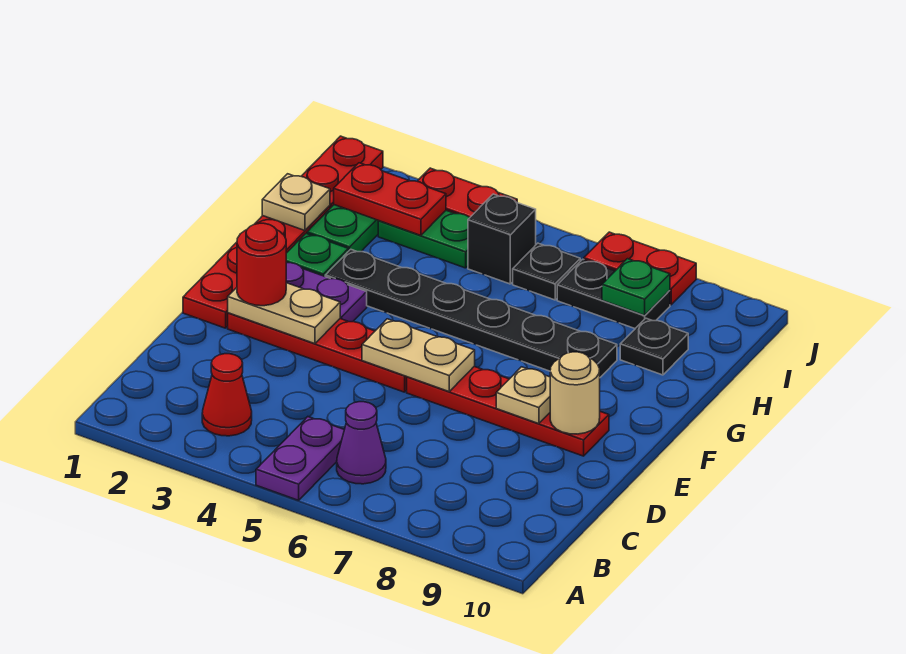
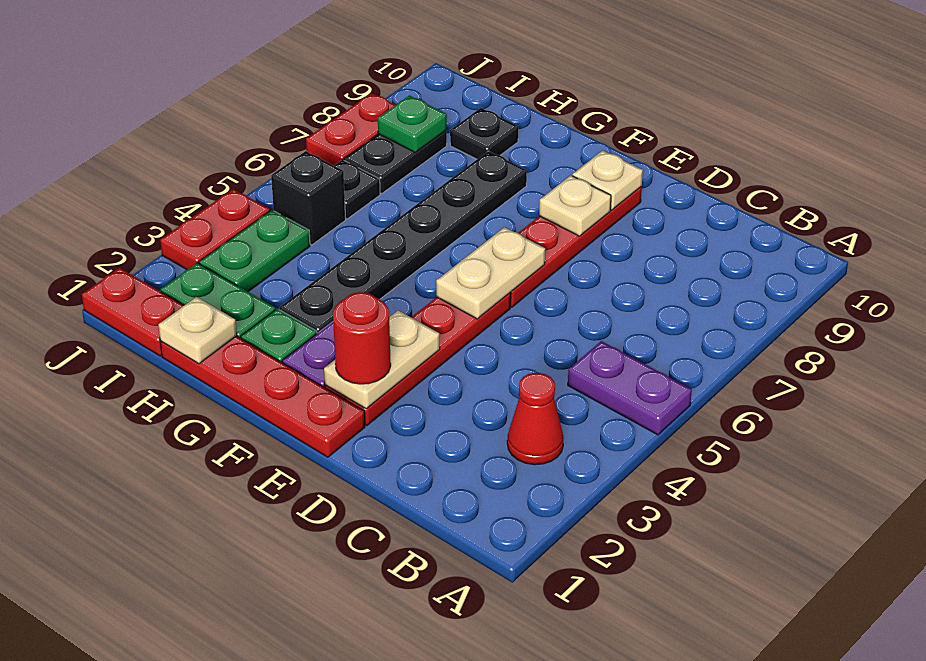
purple 1x1 cone [337,402,386,484] -> none
tan 1x1 round brick [550,352,600,434] -> tan 1x1 plate [572,150,643,210]
red 1x2 plate [334,163,446,235] -> none

